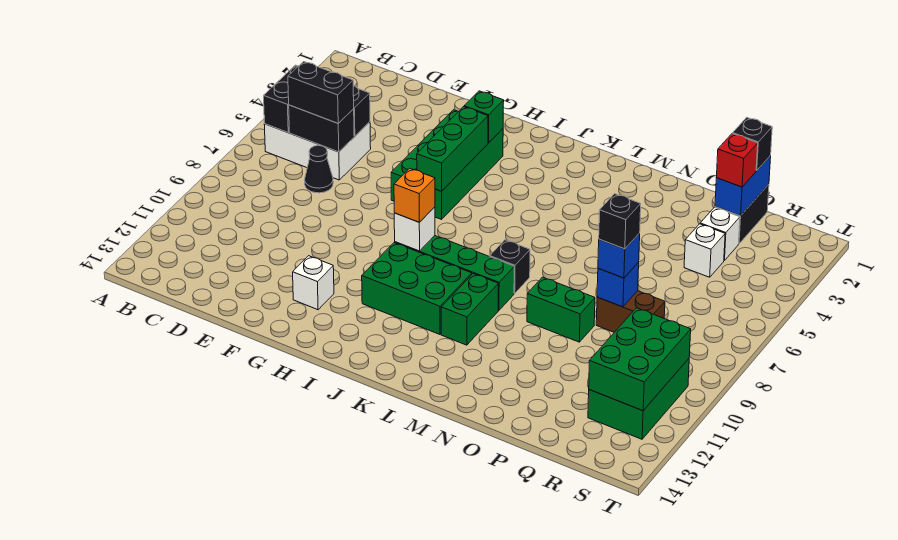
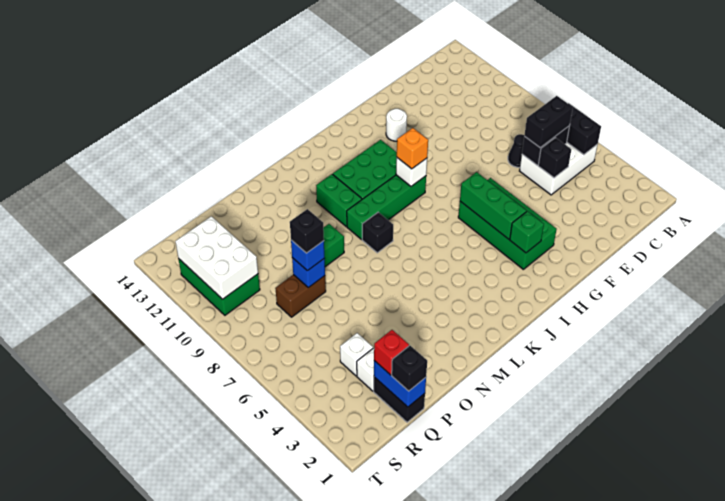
white 1x1 brick [293,256,334,310] -> white 1x1 round brick [386,109,407,141]
green 2x3 brick [589,308,691,411] -> white 2x3 brick [175,216,258,299]

